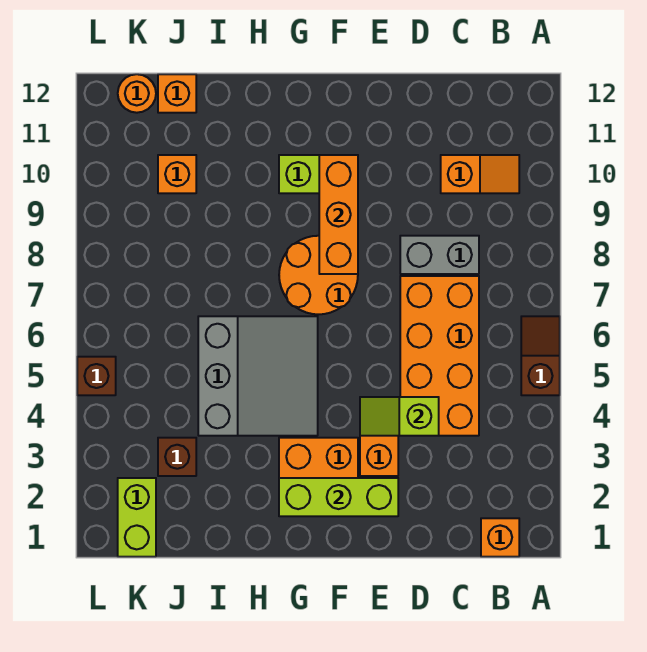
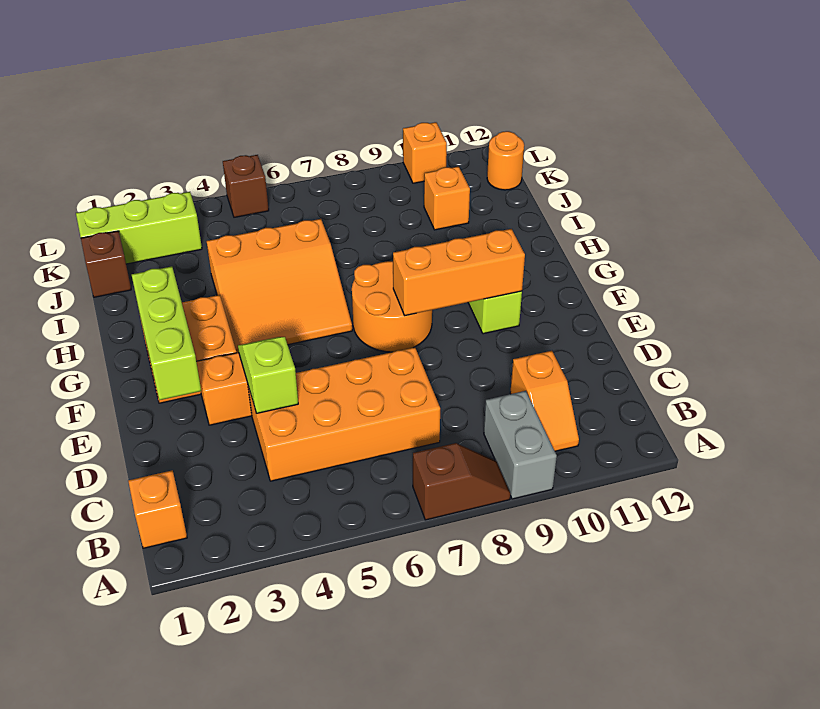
brown 1x2 slope [521,316,560,395] -> brown 1x2 slope moved to [413,443,510,520]
grey 1x2 brick [400,236,479,274] -> grey 1x2 brick moved to [484,391,557,499]
grey 3x3 slope [198,316,318,436] -> orange 3x3 slope [207,219,352,353]
brown 1x1 brick [158,438,196,476] -> brown 1x1 brick moved to [81,231,131,297]
orange 1x1 brick [158,74,196,113] -> orange 1x1 brick moved to [403,122,447,183]
lime 1x2 brick [118,478,156,557] -> lime 1x3 brick [76,192,202,264]

